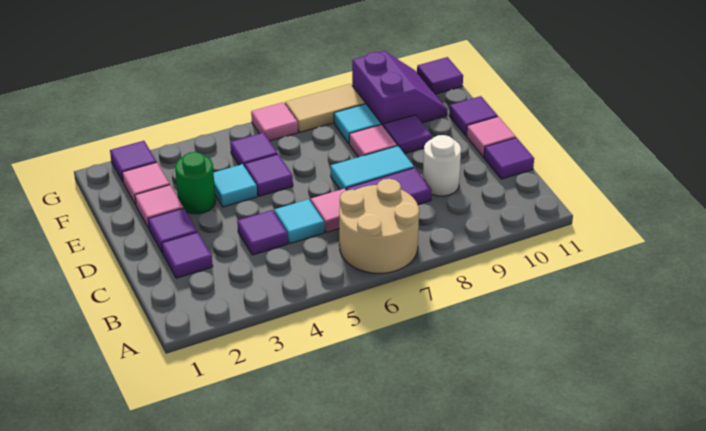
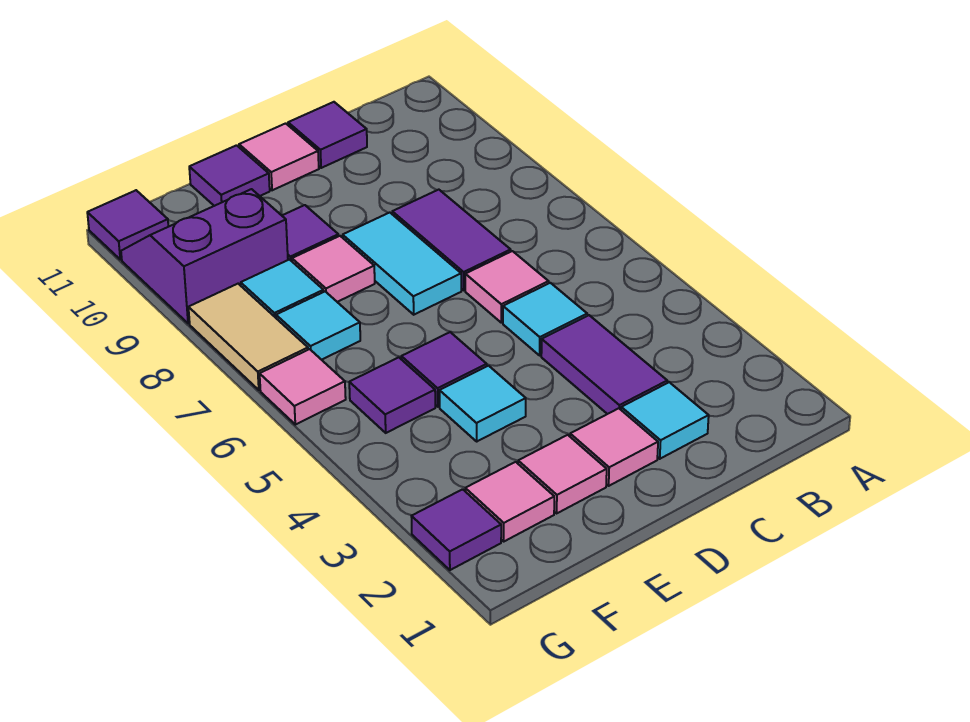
tan 2x2 round brick [339,179,419,273] -> none
purple 1x1 tile [162,232,213,278] -> cyan 1x1 tile [621,382,709,459]
purple 1x1 tile [237,210,288,255] -> purple 1x2 tile [541,315,667,414]
white 1x1 round brick [423,135,461,196] -> none
purple 1x1 tile [148,208,197,253] -> pink 1x1 tile [570,408,658,486]
green 1x1 round brick [175,152,215,214] -> none
none -> cyan 1x1 tile [276,292,360,360]

